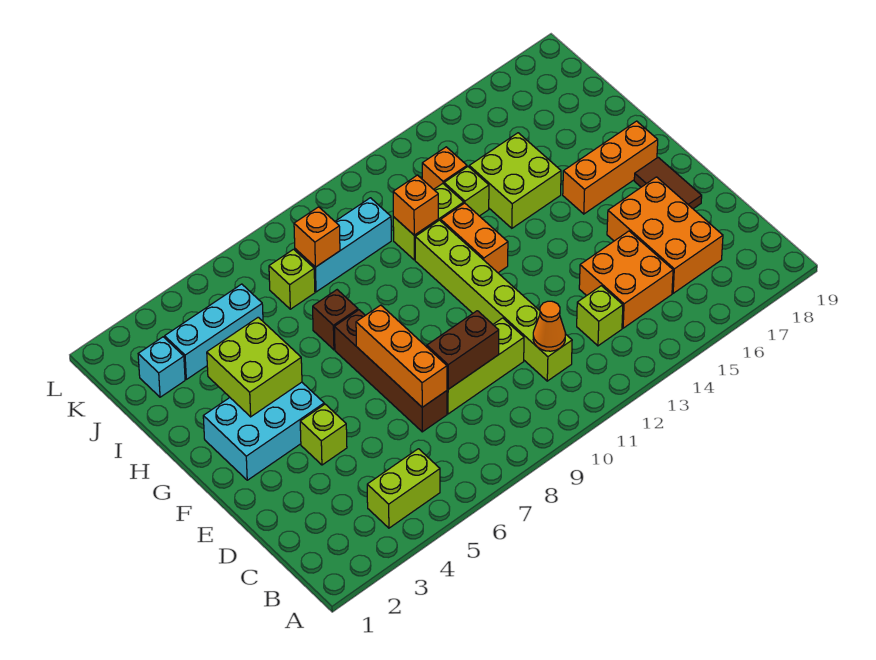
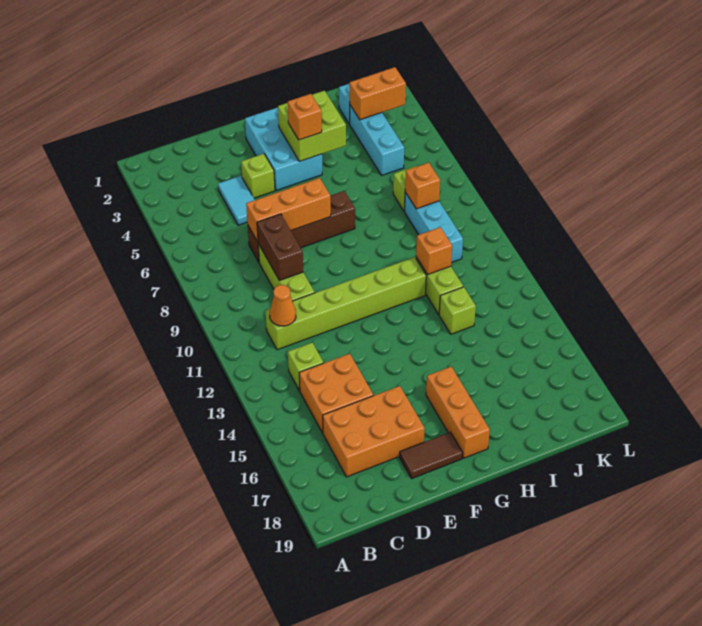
lime 1x2 brick [367,449,440,528] -> none
none -> cyan 1x2 tile [218,176,254,225]
orange 1x2 brick [441,203,508,273] -> orange 1x2 brick moved to [349,67,406,120]
brown 1x1 brick [313,290,358,350] -> none
lime 2x2 brick [469,133,561,228] -> none
orange 1x1 brick [422,147,467,189] -> orange 1x1 brick moved to [288,94,322,140]

